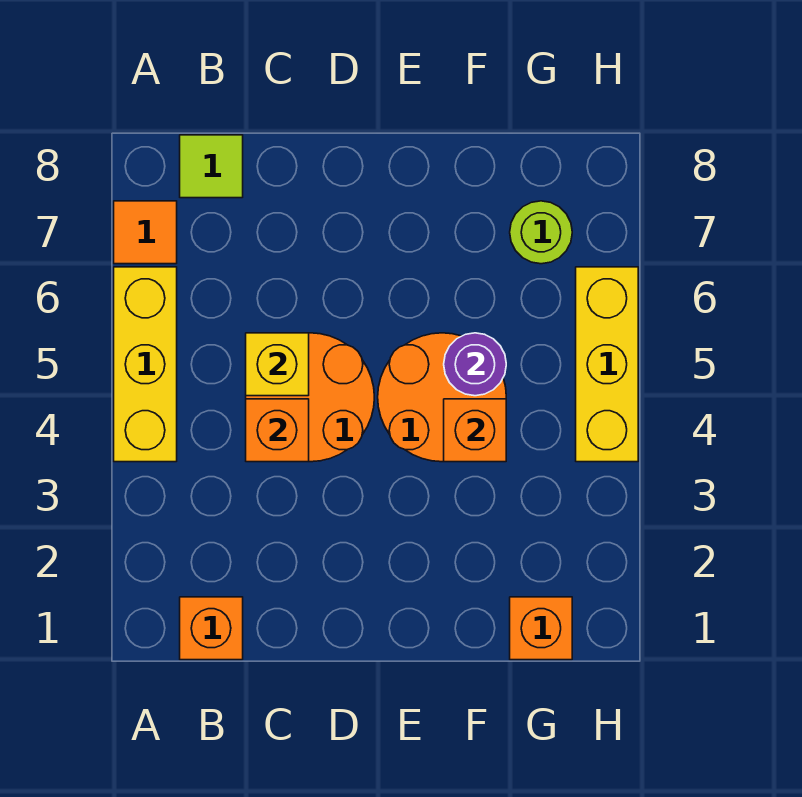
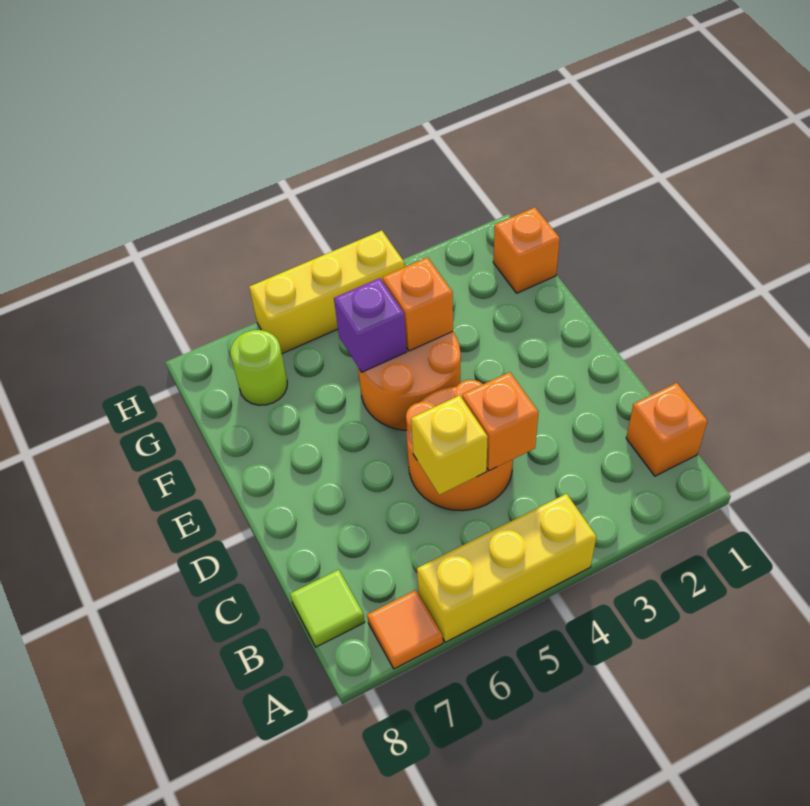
purple 1x1 round brick [444,333,506,396] -> purple 1x1 brick [334,278,407,372]

